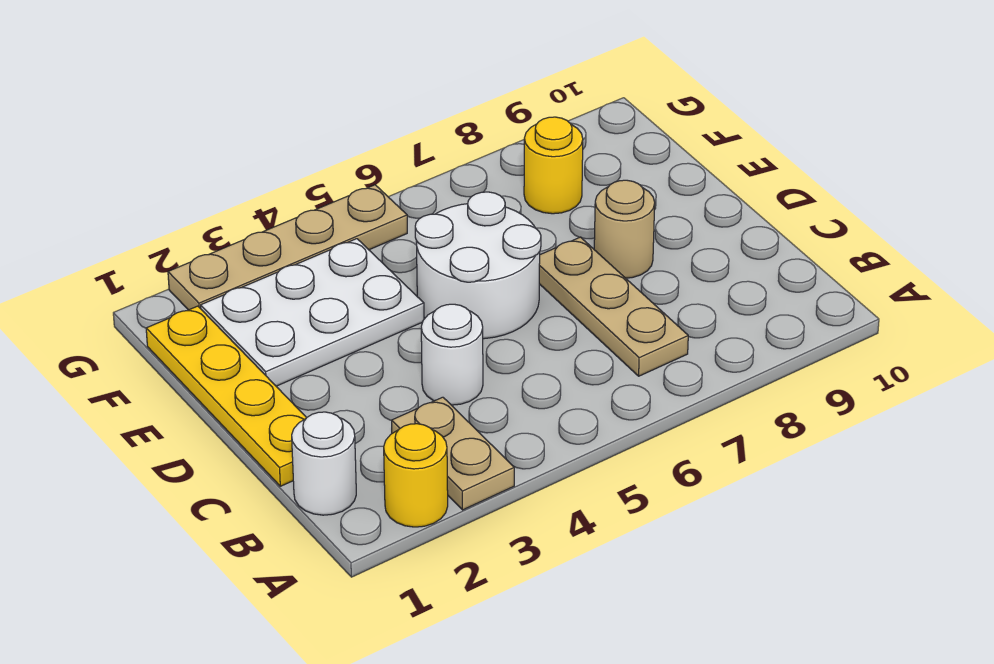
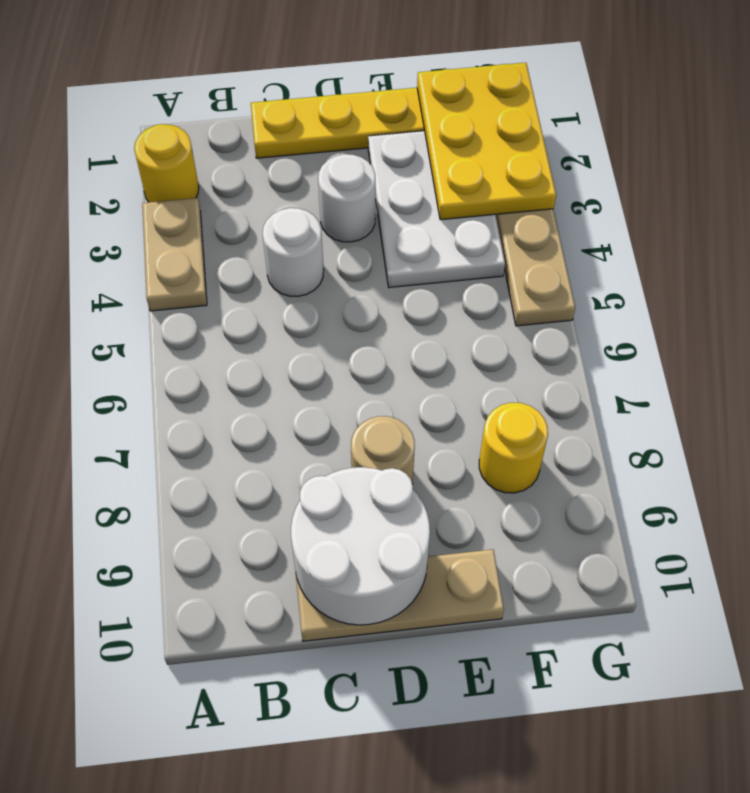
tan 1x2 plate [392,397,514,510] -> tan 1x2 plate turned to [142,198,207,311]
white 1x1 round brick [292,412,356,515] -> white 1x1 round brick moved to [318,154,375,242]
tan 1x3 plate [539,237,688,376] -> tan 1x3 plate moved to [296,549,504,641]
white 2x2 round brick [415,192,541,339] -> white 2x2 round brick moved to [291,467,430,625]
none -> yellow 2x3 plate [417,63,556,220]

